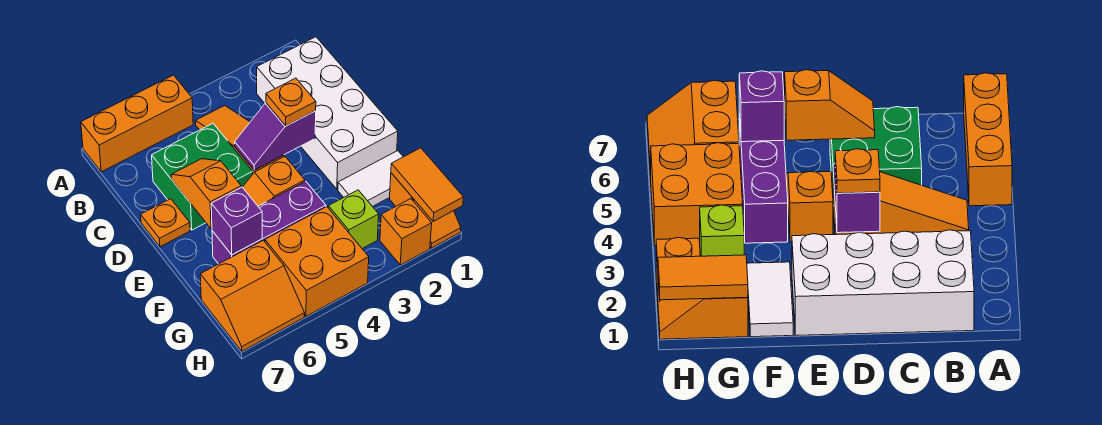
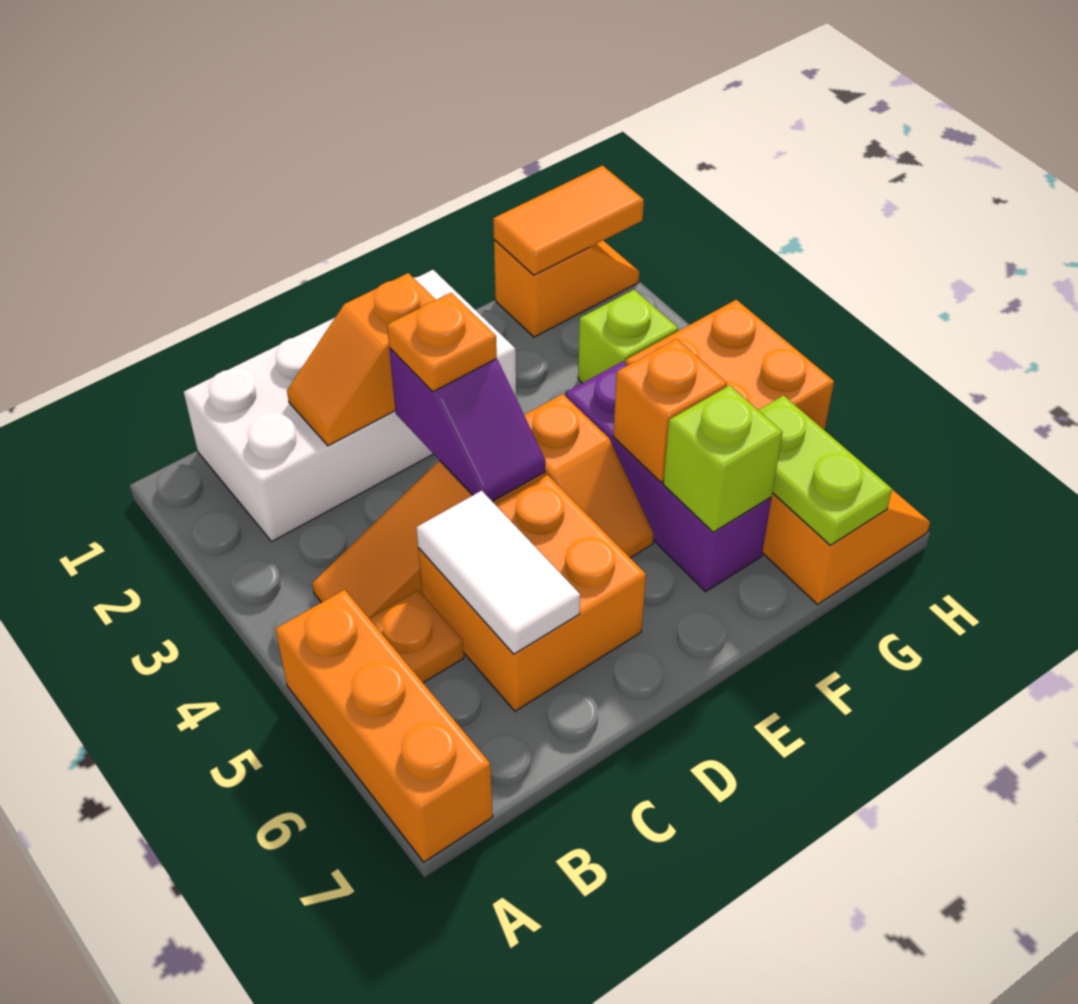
green 2x2 brick [152,124,253,230] -> orange 2x2 brick [418,475,646,711]
orange 1x2 slope [171,159,241,229] -> orange 1x2 slope moved to [287,273,436,446]
orange 1x1 plate [141,199,190,247] -> orange 1x1 plate moved to [369,590,464,683]
white 1x2 tile [338,151,403,207] -> white 1x2 tile moved to [416,491,580,654]
purple 1x1 brick [211,187,262,255] -> lime 1x1 brick [663,385,783,532]
none -> lime 1x2 plate [758,395,892,545]
orange 1x1 brick [380,199,432,265] -> orange 1x1 brick moved to [613,339,727,482]

